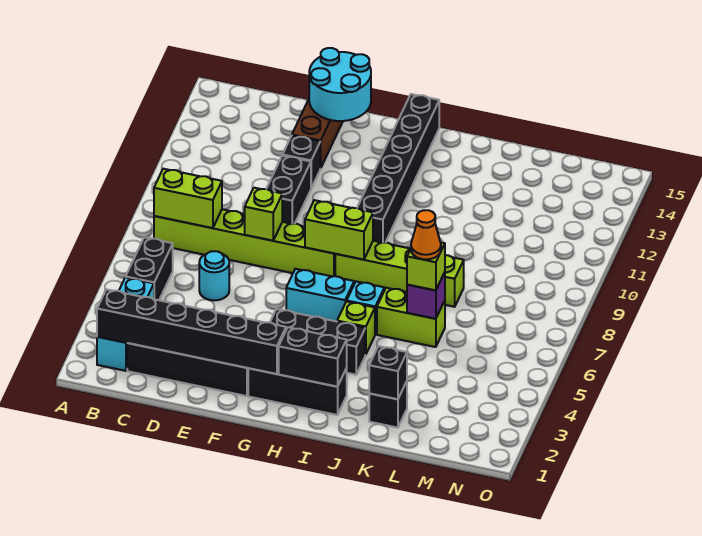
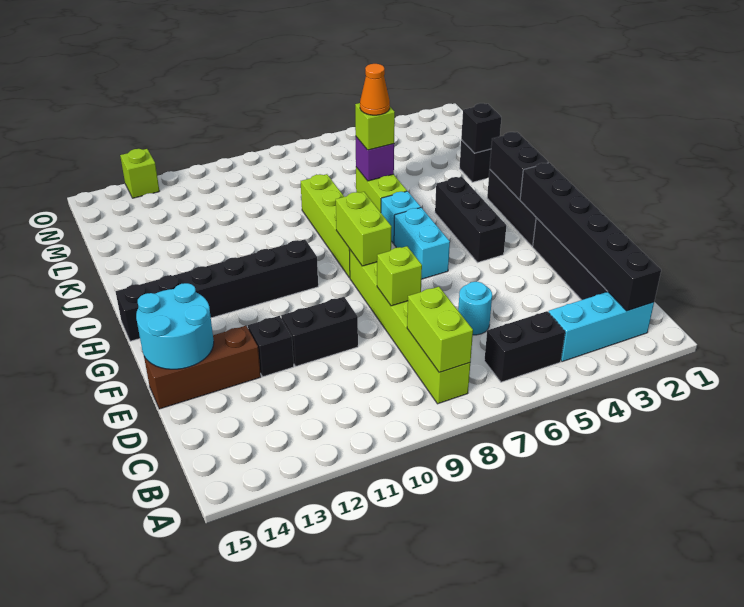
lime 1x1 brick [337,301,375,355] -> lime 1x1 brick moved to [120,149,159,198]

